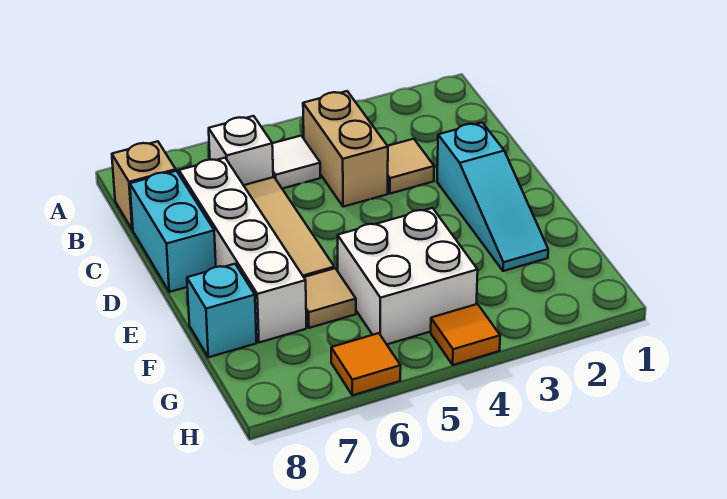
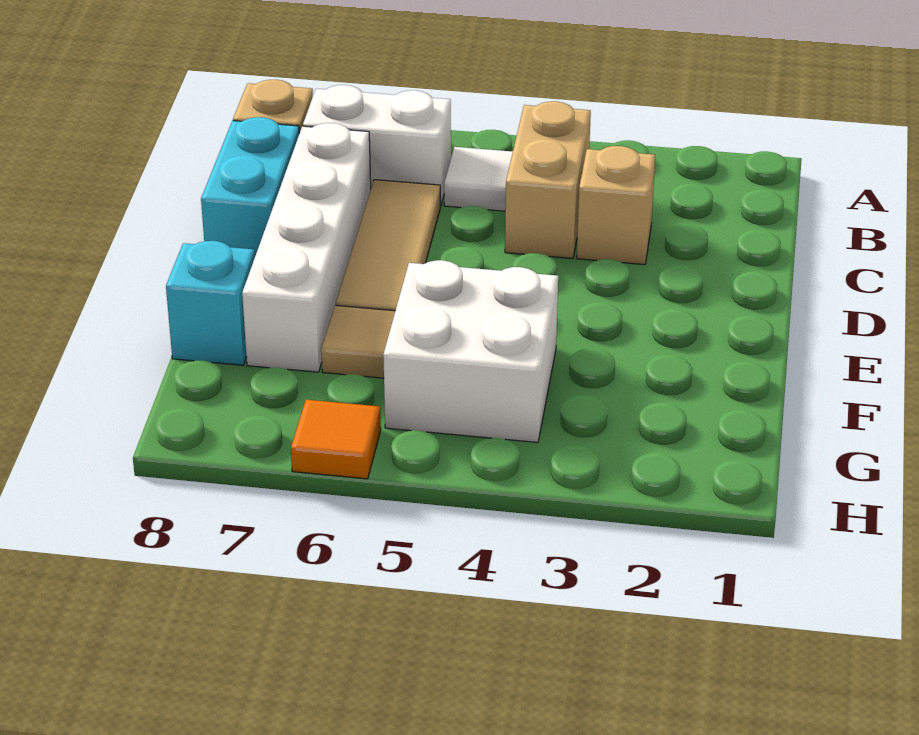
white 1x1 brick [209,116,273,185] -> white 1x2 brick [303,85,451,206]
tan 1x1 tile [388,139,434,194] -> tan 1x1 brick [577,146,655,265]
cyan 1x3 slope [437,123,548,271] -> none
orange 1x1 tile [431,304,500,365] -> none

